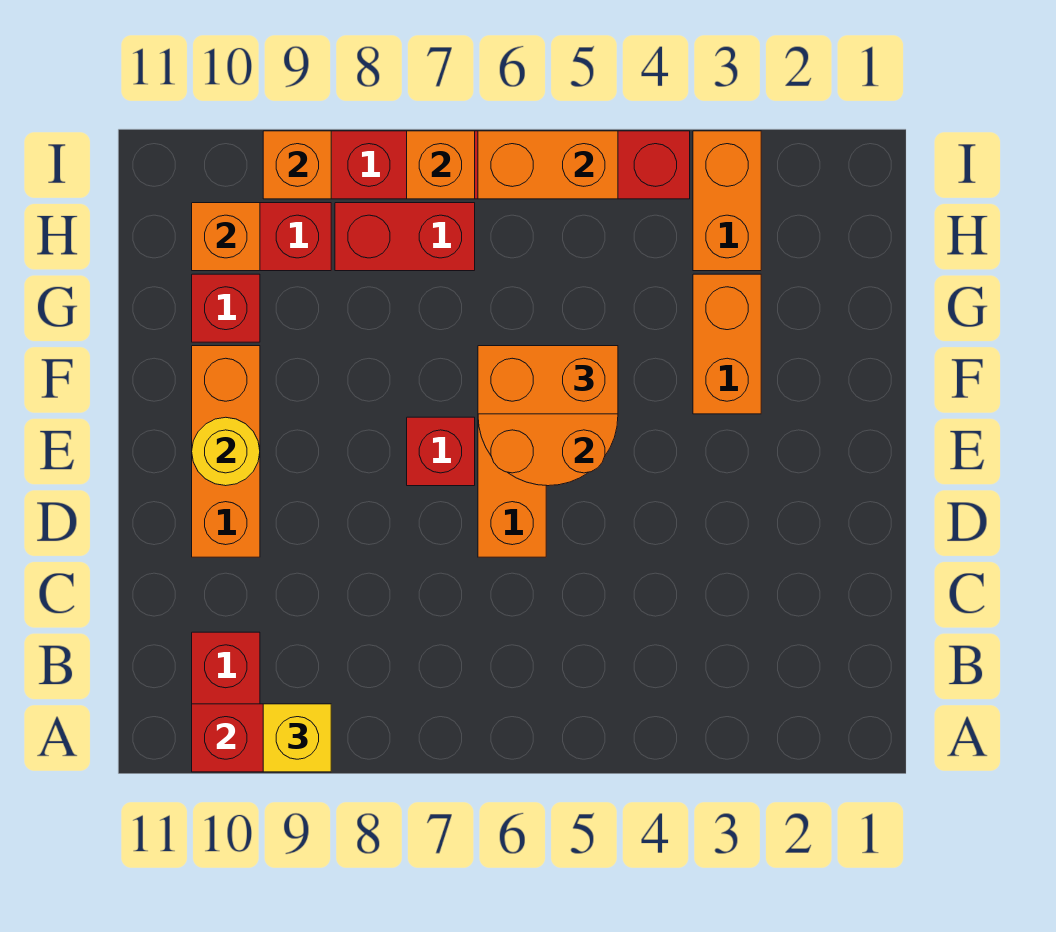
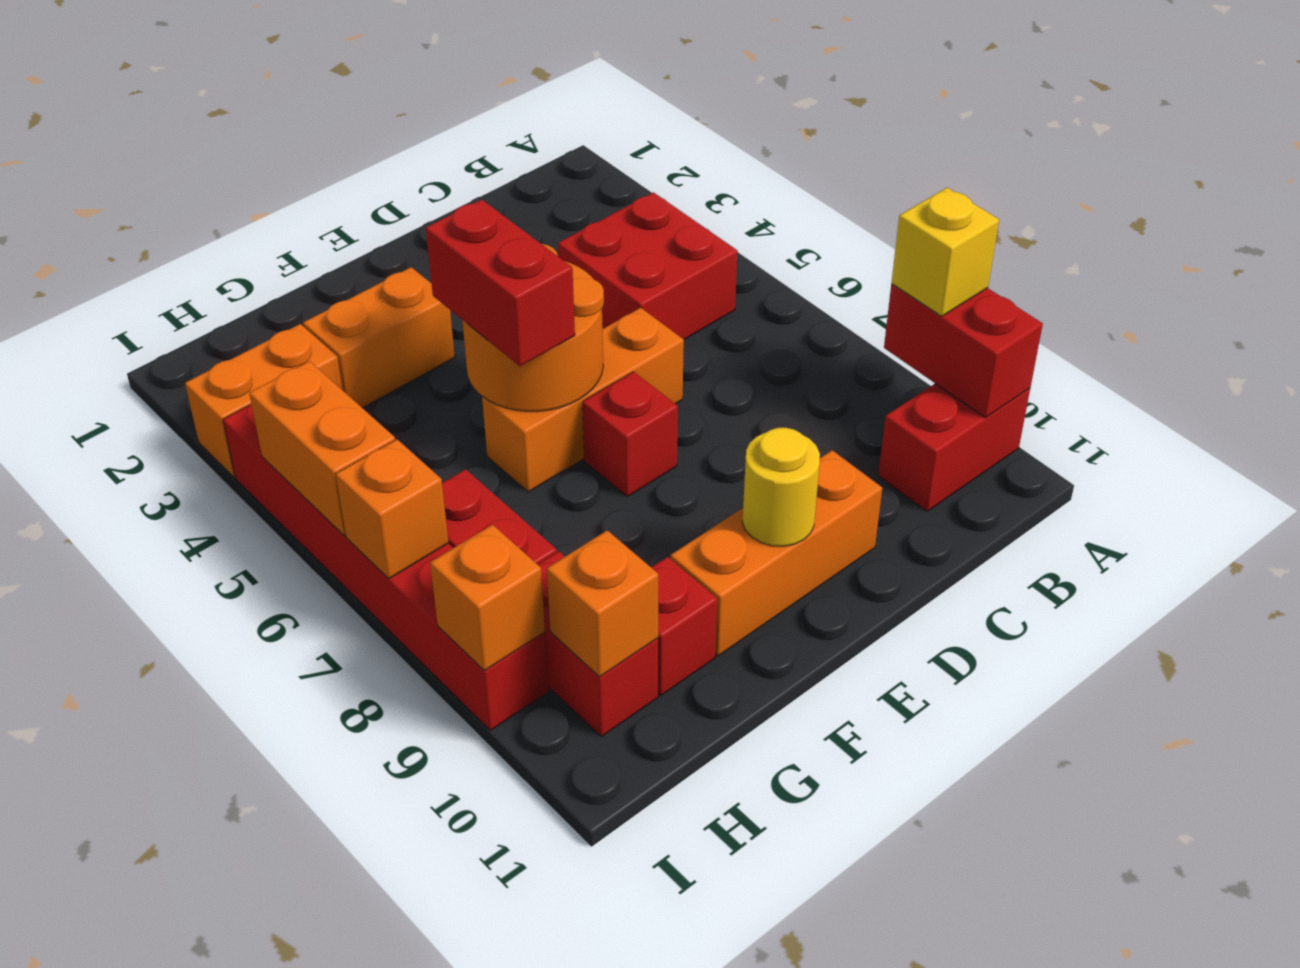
none -> red 2x2 brick [558,192,738,339]
orange 1x2 brick [478,346,618,414] -> red 1x2 brick [426,199,575,366]

